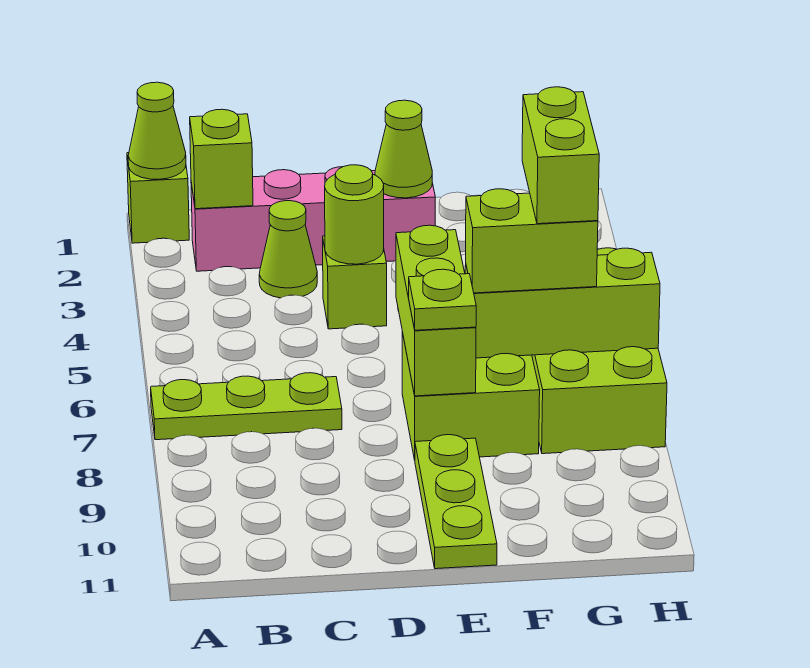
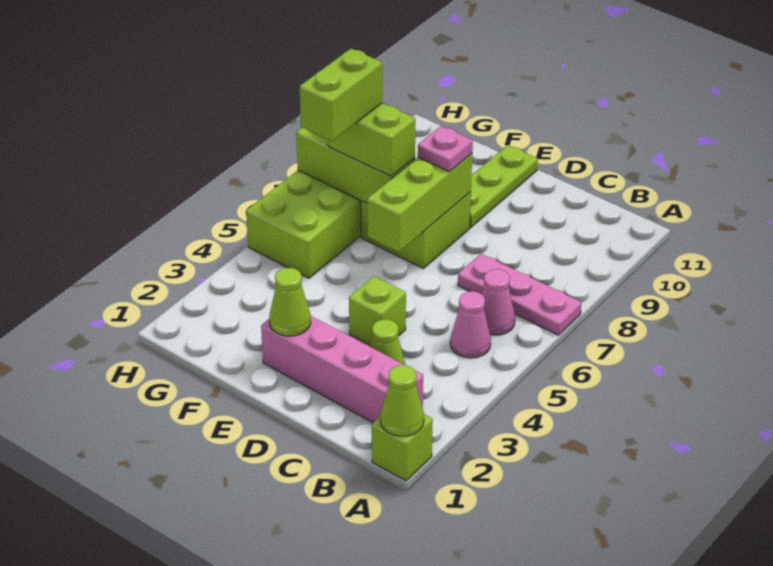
lime 1x3 plate [151,373,342,440] -> pink 1x3 plate [458,254,582,335]
lime 1x1 brick [190,109,253,209] -> none
none -> pink 1x1 cone [450,291,491,358]
none -> pink 1x1 cone [482,269,515,335]
lime 1x1 round brick [325,165,384,264] -> none
lime 1x1 plate [409,269,476,330] -> pink 1x1 plate [418,126,473,172]

